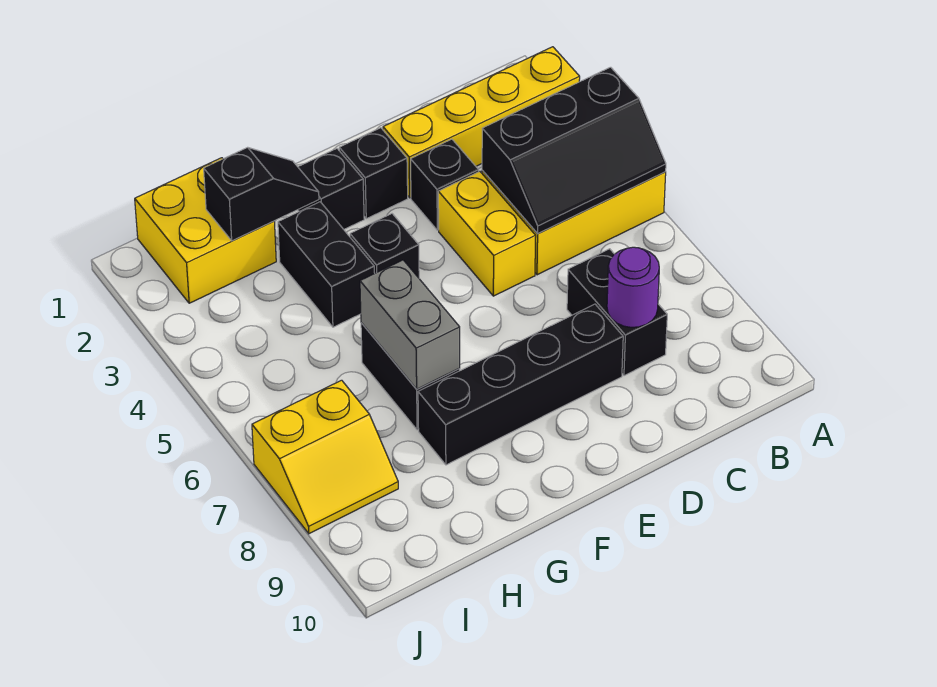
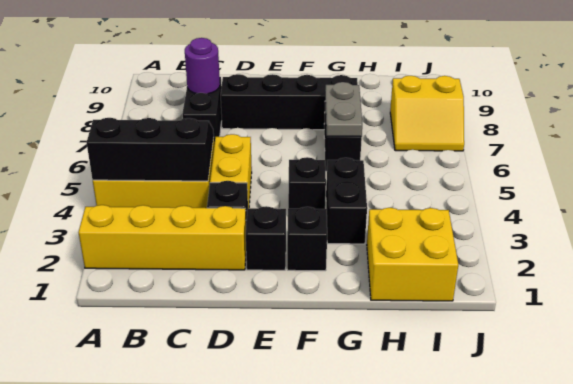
black 1x2 slope [204,147,319,241] -> none
grey 1x2 brick [360,260,460,389] -> grey 1x2 plate [325,82,362,136]
yellow 2x2 slope [252,380,398,534] -> yellow 2x2 slope turned to [390,76,464,151]

